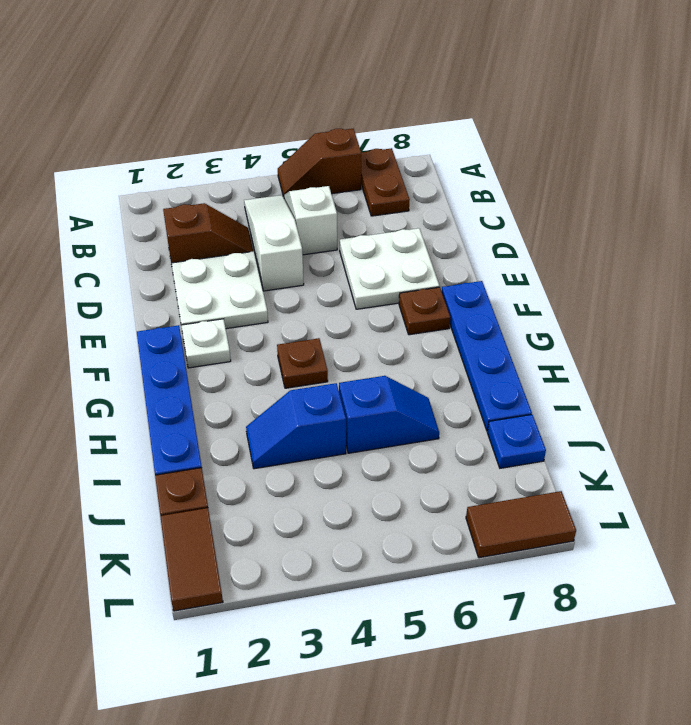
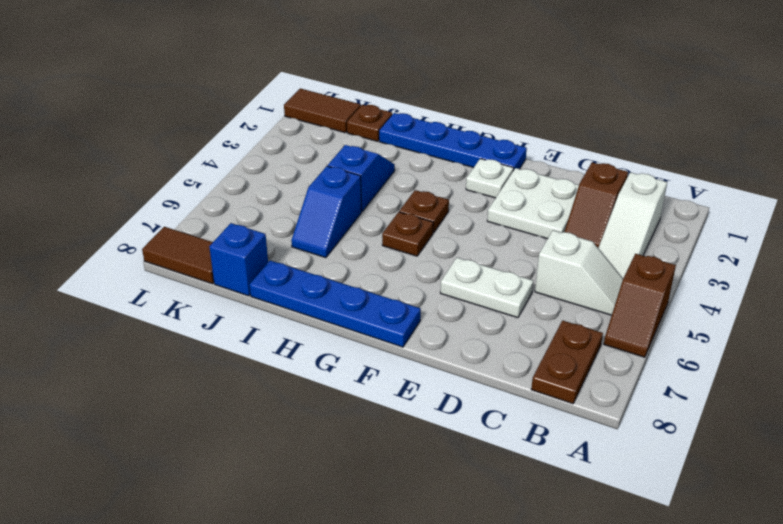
brown 1x2 slope [278,129,361,197] -> brown 1x2 slope turned to [604,254,676,357]
brown 1x2 plate [361,148,410,216] -> brown 1x2 plate turned to [531,321,603,404]
white 1x3 slope [244,195,304,291] -> white 1x3 slope turned to [598,172,667,278]
white 2x2 plate [340,228,439,309] -> white 1x2 plate [440,258,533,318]
brown 1x1 plate [399,287,450,335] -> brown 1x1 plate moved to [382,212,433,256]
blue 1x1 plate [487,415,546,468] -> blue 1x1 brick [209,223,268,296]
brown 1x2 tile [466,491,576,558] -> brown 1x2 tile turned to [142,227,214,284]

